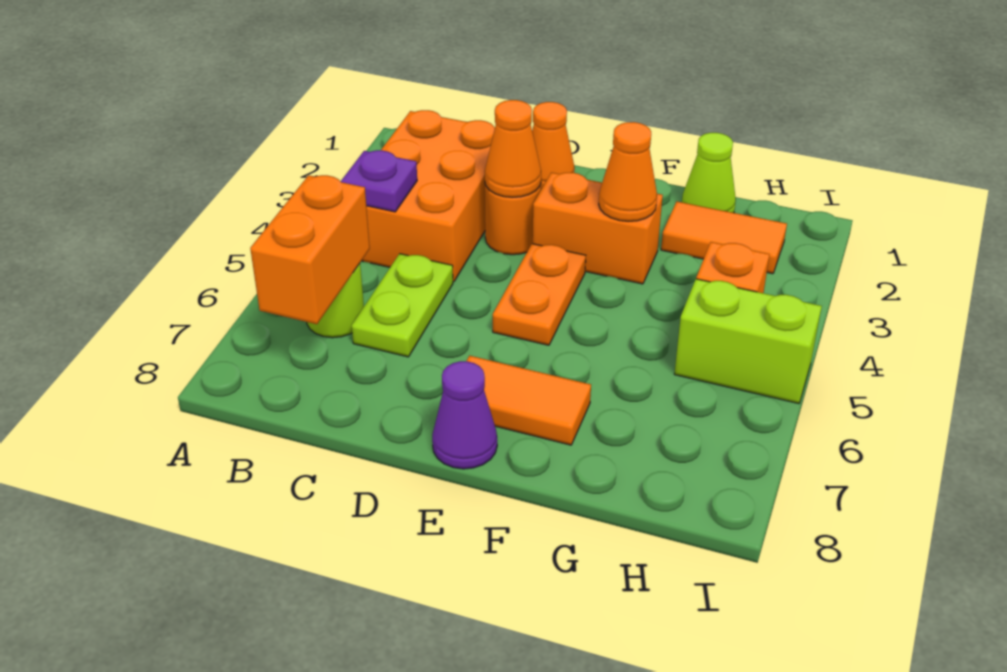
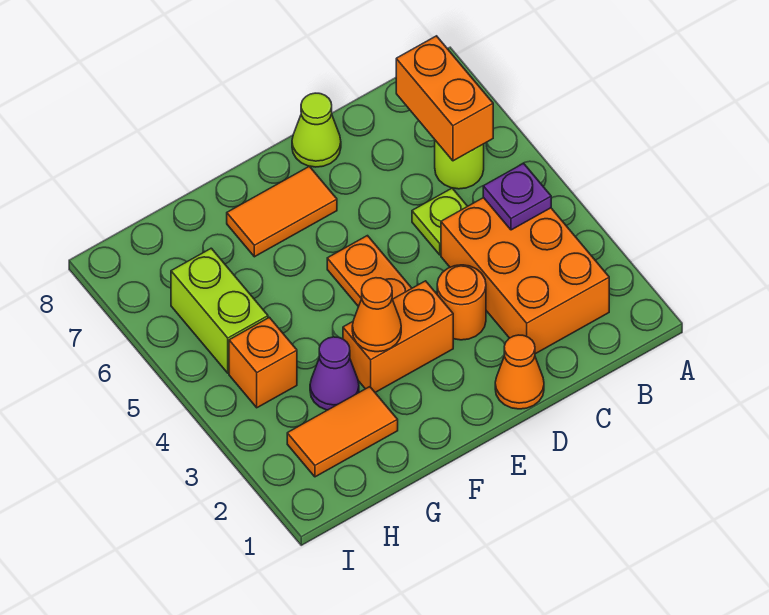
lime 1x2 plate [352,254,453,357] -> lime 1x1 plate [412,188,468,255]
orange 1x1 cone [485,100,541,198] -> none
purple 1x1 cone [432,361,497,469] -> purple 1x1 cone moved to [310,337,359,410]
lime 1x1 cone [682,133,736,213] -> lime 1x1 cone moved to [292,93,341,167]
lime 1x2 brick [674,279,822,404] -> lime 1x2 brick turned to [171,248,268,373]

